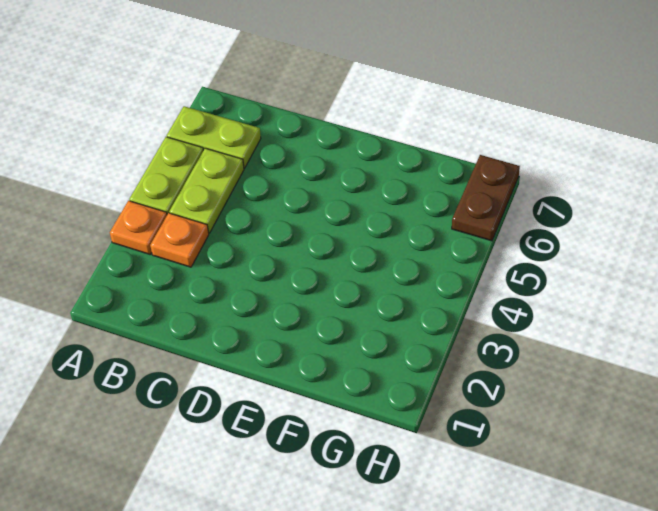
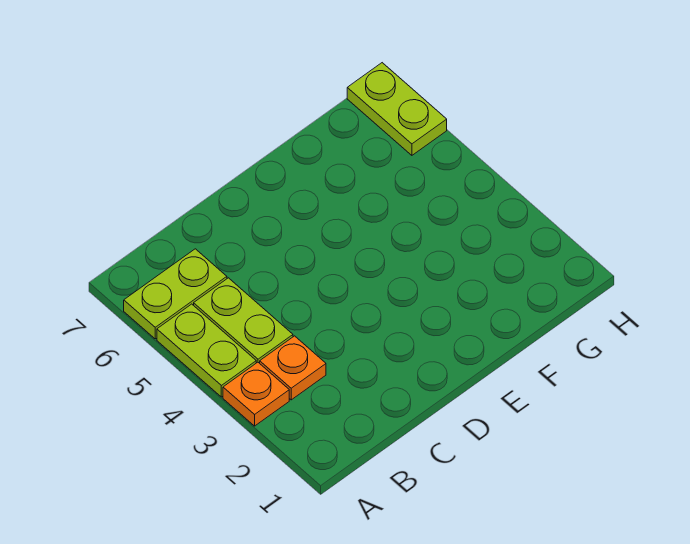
brown 1x2 plate [452,155,520,241] -> lime 1x2 plate [347,63,447,155]

